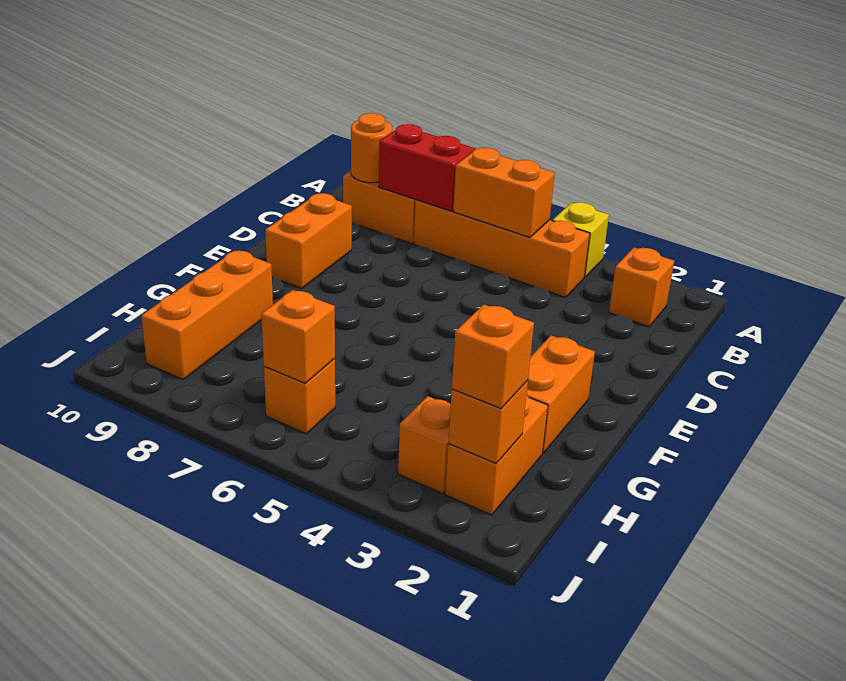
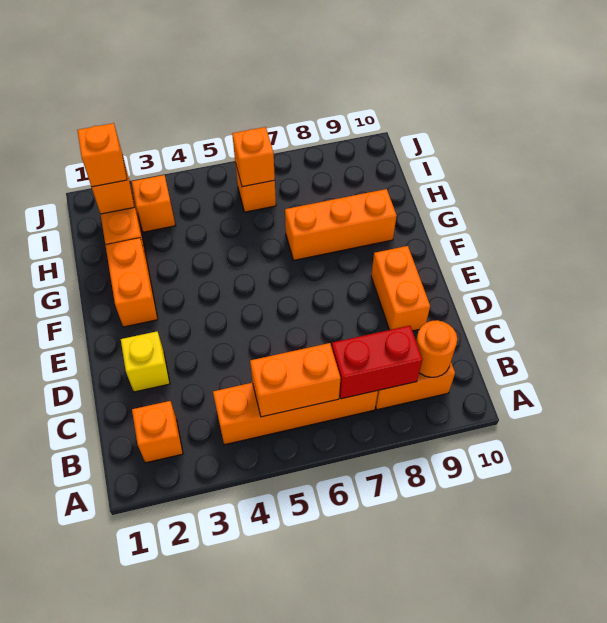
yellow 1x1 brick [552,202,609,277] -> yellow 1x1 brick moved to [121,332,170,392]
orange 1x3 brick [141,250,273,380] -> orange 1x3 brick turned to [285,189,397,260]

